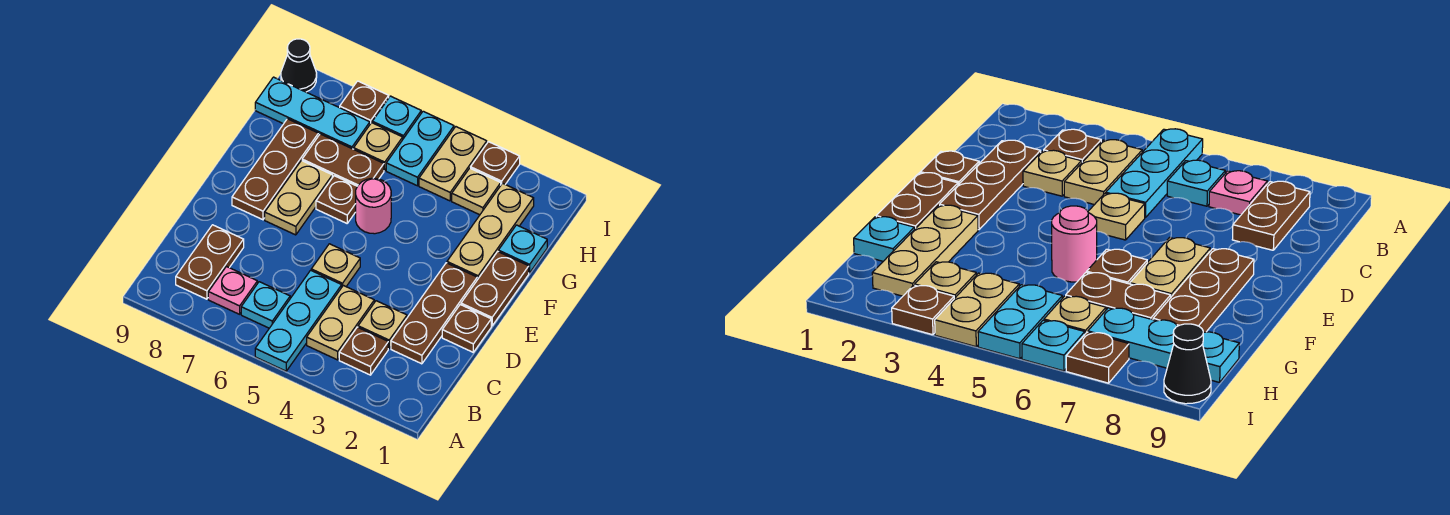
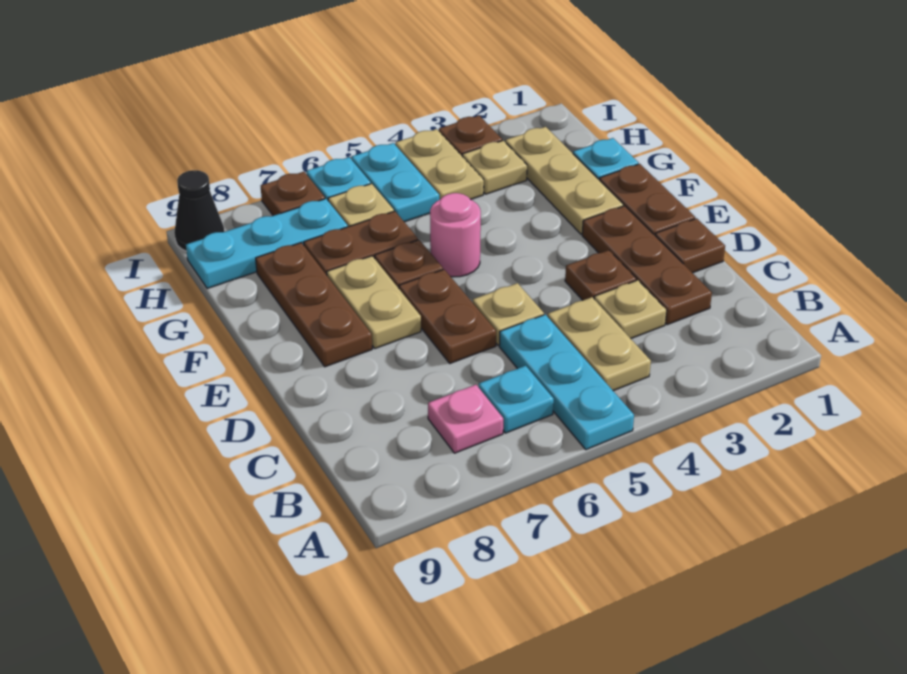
brown 1x1 plate [339,327,388,375] -> brown 1x1 plate moved to [565,250,636,300]
brown 1x2 plate [176,225,244,299] -> brown 1x2 plate moved to [399,270,496,363]

